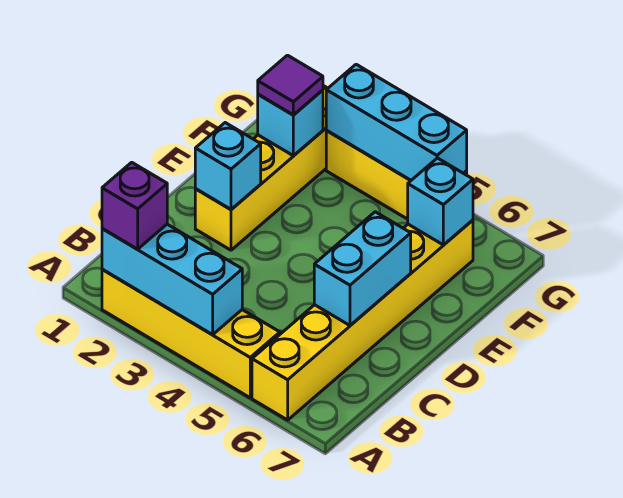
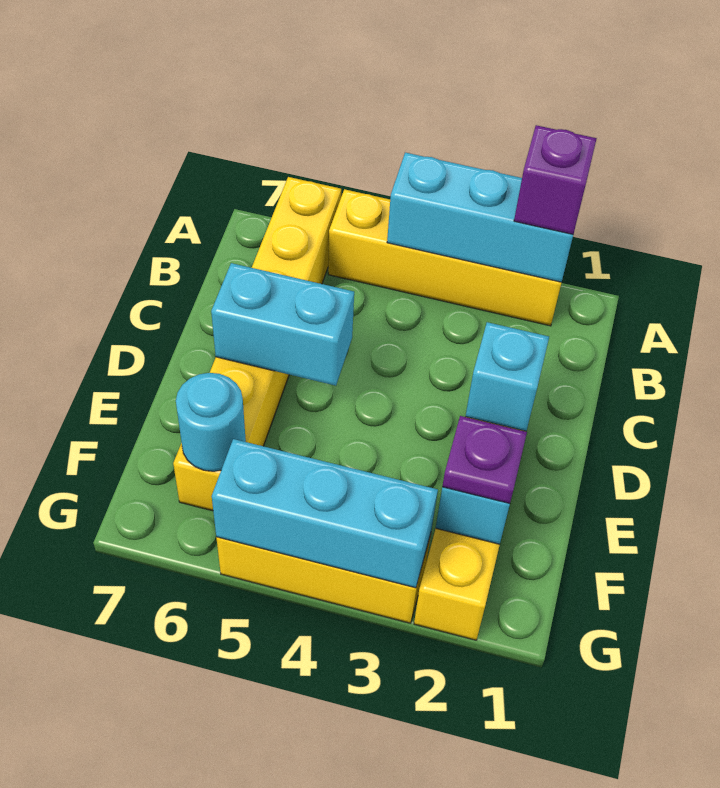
cyan 1x2 brick [314,212,411,325] -> cyan 1x2 brick turned to [211,263,354,386]
purple 1x1 tile [258,55,323,115] -> purple 1x1 plate [442,416,527,503]
cyan 1x1 brick [408,158,473,245] -> cyan 1x1 round brick [176,373,246,471]

